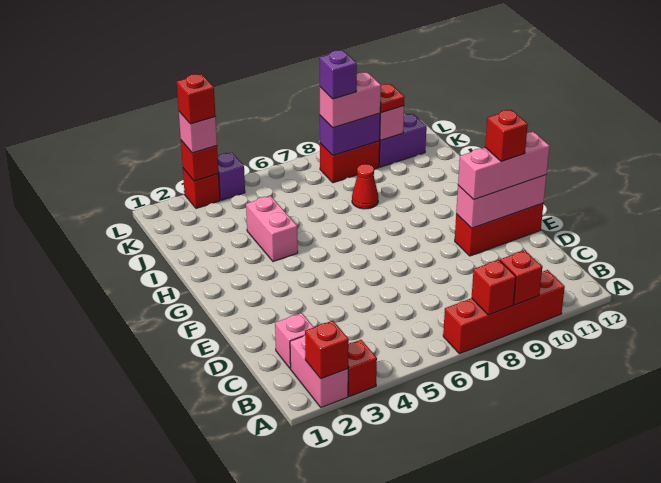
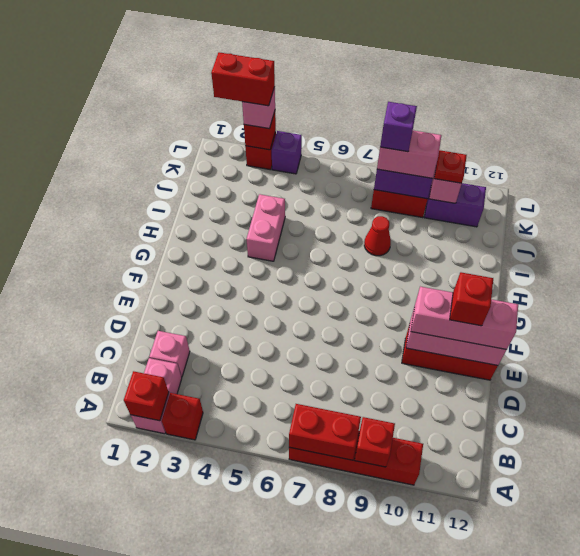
red 1x1 brick [471,260,516,315] -> red 1x2 brick [289,404,361,460]
red 1x1 brick [177,74,216,124] -> red 1x2 brick [211,52,275,106]

